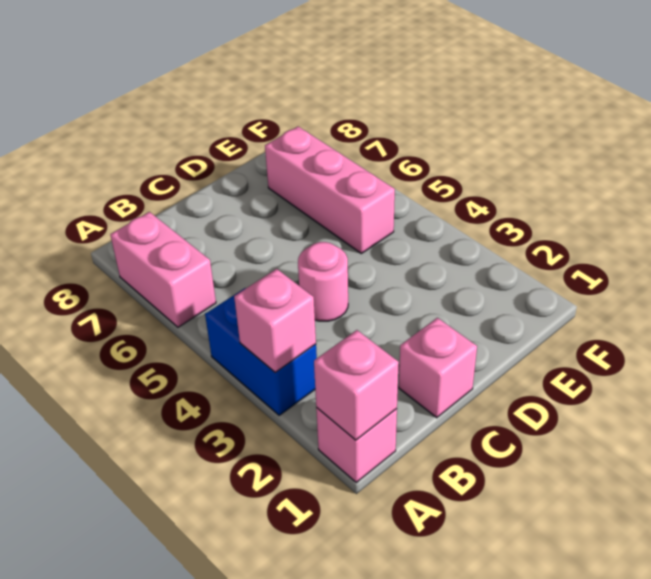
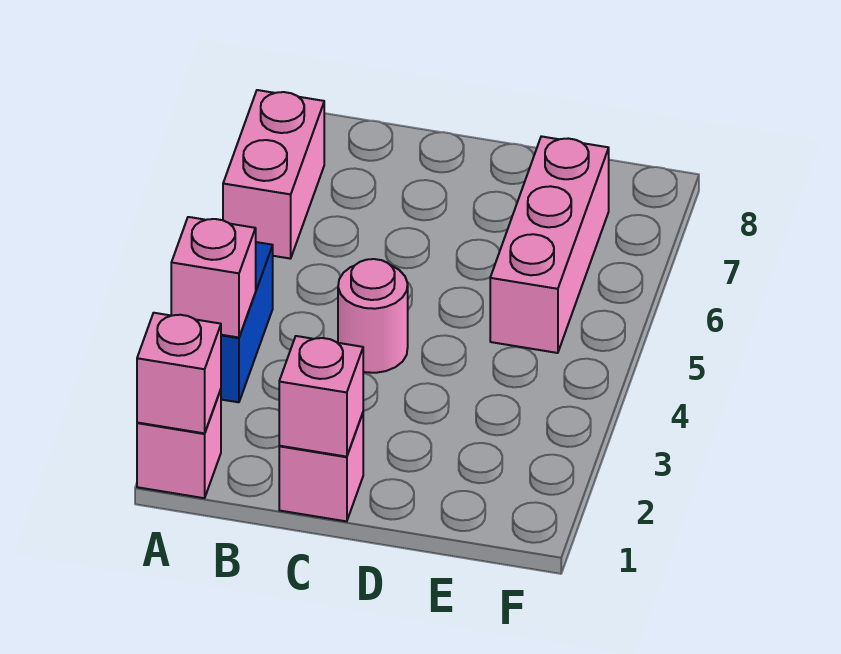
none -> pink 1x1 brick [279,336,363,457]

